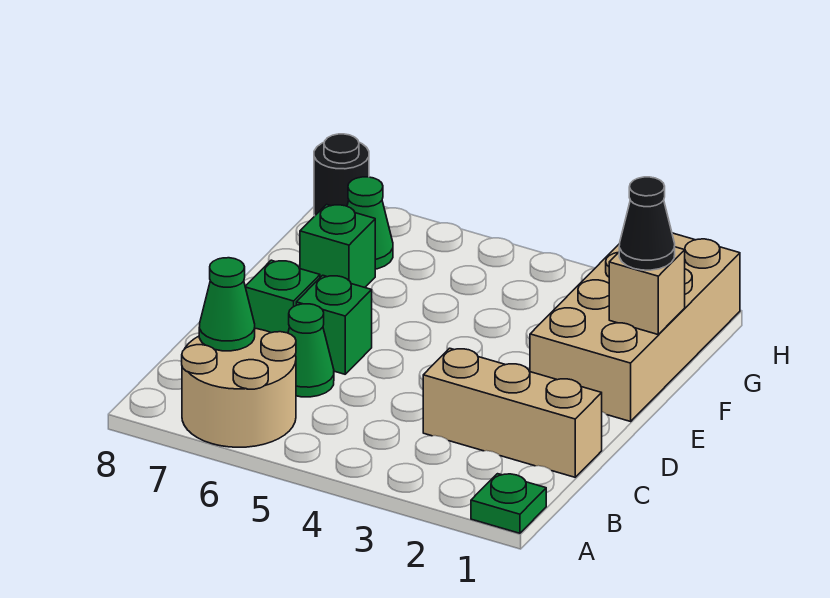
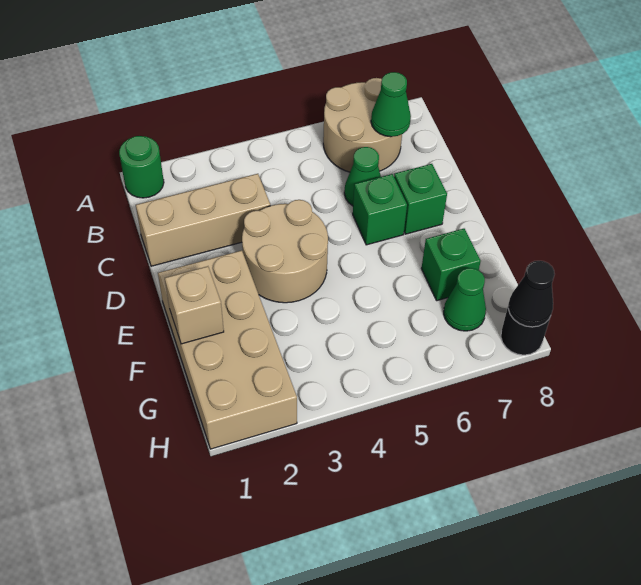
green 1x1 plate [471,474,546,533] -> green 1x1 round brick [119,136,164,198]
none -> tan 2x2 round brick [242,200,328,303]
black 1x1 cone [619,177,675,270] -> black 1x1 cone moved to [508,261,555,327]

